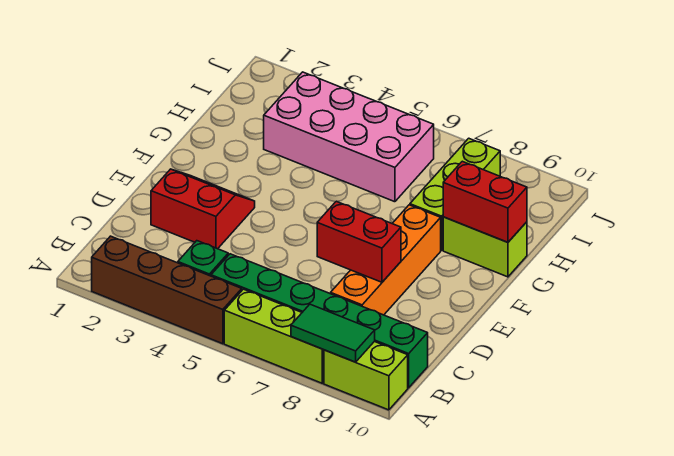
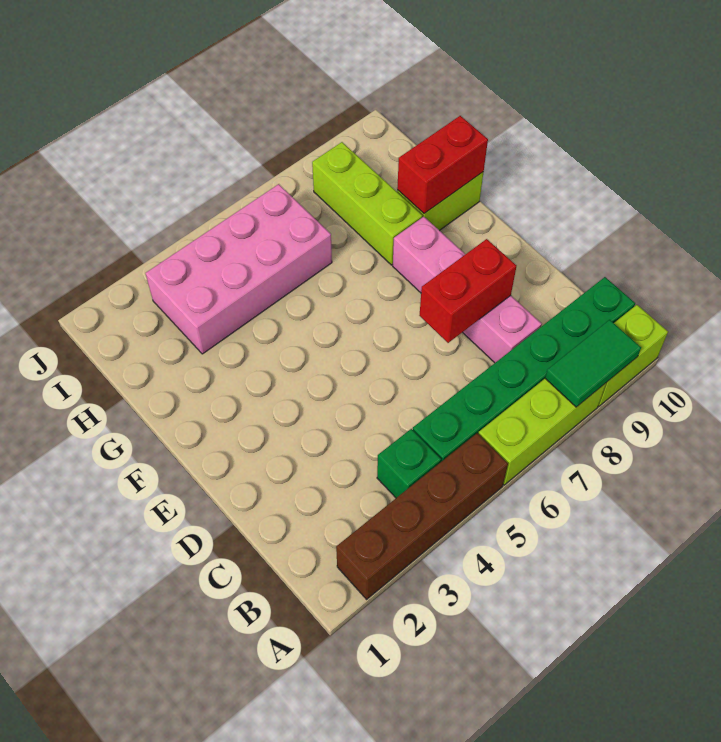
orange 1x4 brick [331,205,441,315] -> pink 1x4 brick [393,217,542,363]
red 2x2 slope [151,169,255,249] -> none

